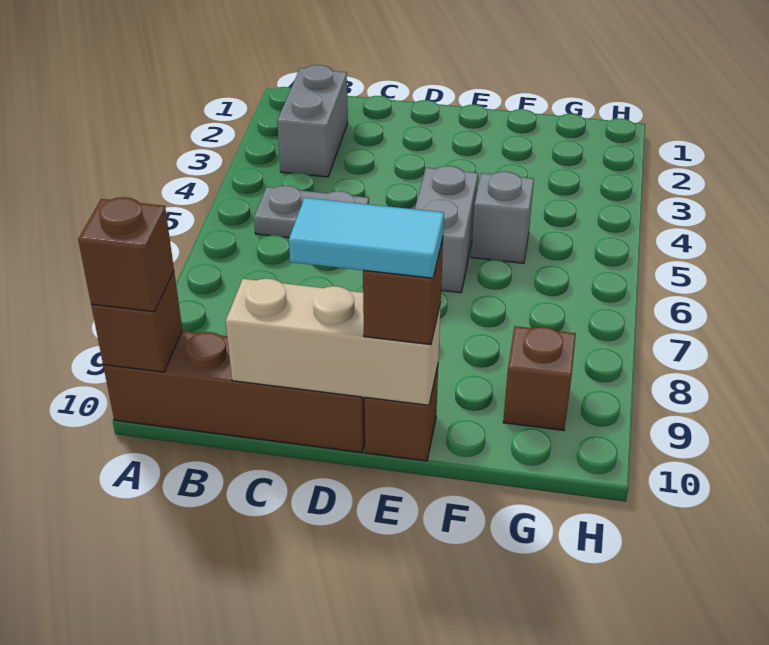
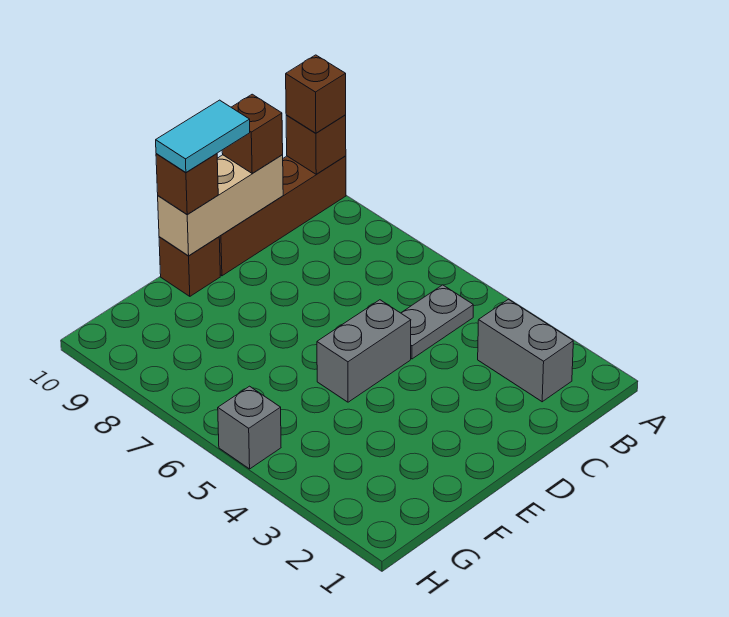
grey 1x2 brick [415,166,478,293] -> grey 1x2 brick turned to [317,300,411,402]
grey 1x1 brick [471,171,534,263] -> grey 1x1 brick moved to [218,386,281,469]
brown 1x1 brick [503,326,576,430] -> brown 1x1 brick moved to [222,94,283,173]

